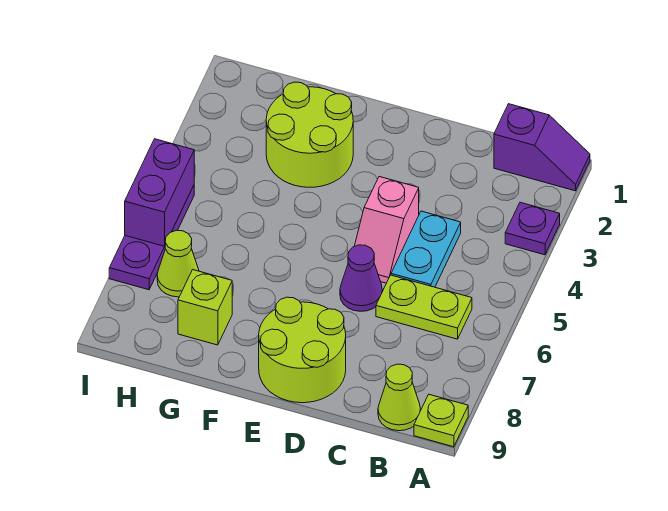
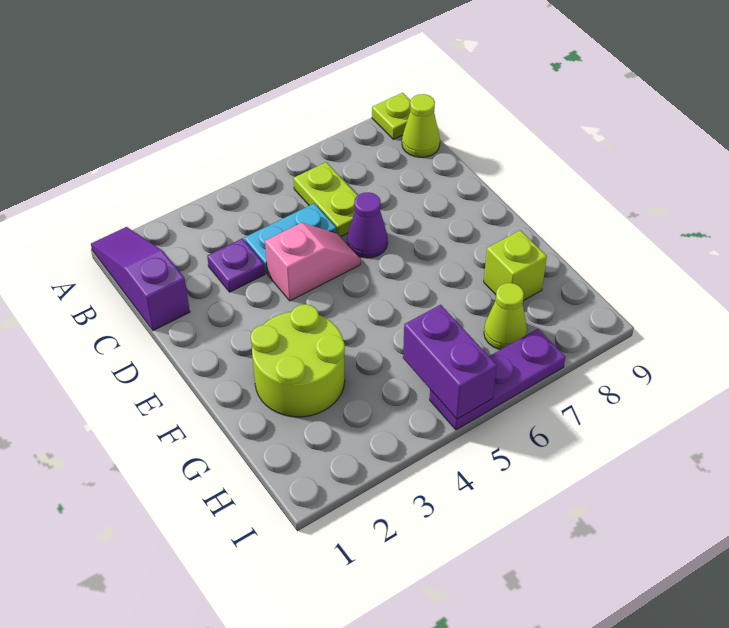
purple 1x2 slope [494,104,590,191] -> purple 1x3 slope [91,227,190,331]
purple 1x1 plate [505,202,560,255] -> purple 1x1 plate moved to [207,238,265,292]
lime 2x2 round brick [259,297,346,403] -> none
purple 1x2 brick [125,139,194,246] -> purple 1x2 brick turned to [403,305,497,419]

